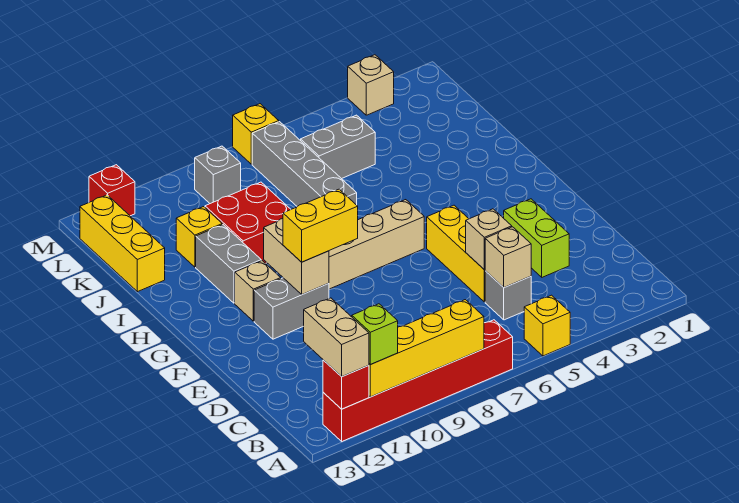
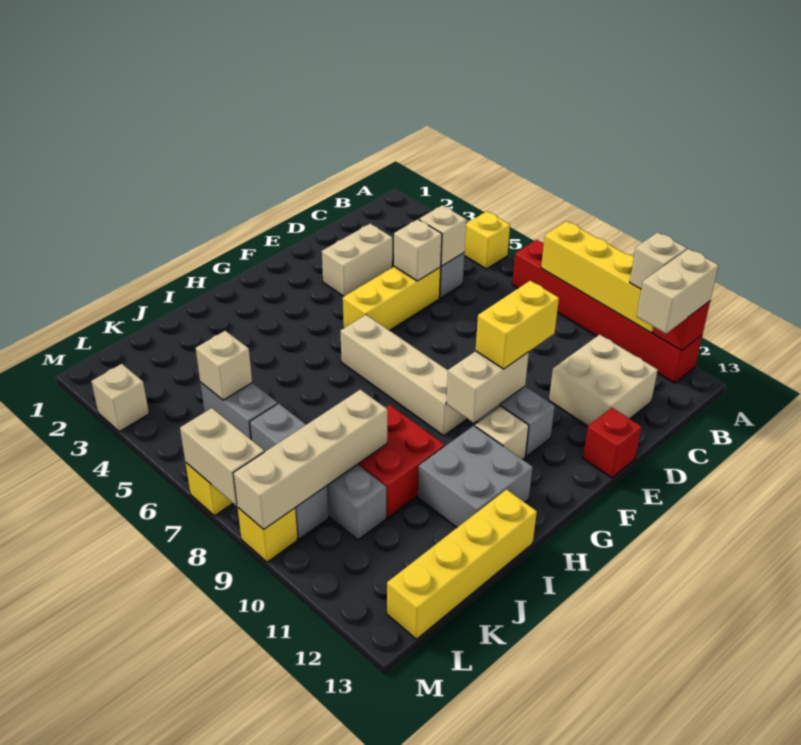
lime 1x1 brick [352,304,398,365] -> tan 1x1 brick [630,232,687,289]
none -> tan 2x2 brick [549,335,658,426]
lime 1x2 brick [504,199,569,277] -> tan 1x2 brick [322,224,392,296]
yellow 1x2 brick [283,189,358,262] -> yellow 1x2 brick turned to [476,281,559,369]
grey 1x2 brick [196,225,261,303] -> grey 2x2 brick [418,426,533,527]
grey 1x4 brick [252,122,357,207] -> grey 1x4 brick turned to [250,403,386,540]
none -> tan 1x4 brick [233,390,387,529]
yellow 1x1 brick [176,207,222,267] -> yellow 1x1 brick moved to [238,508,298,562]
yellow 1x3 brick [80,195,165,292] -> yellow 1x4 brick [387,489,537,639]
none -> tan 1x1 brick [196,331,252,400]
none -> tan 1x2 brick [180,408,264,506]
red 1x1 brick [89,165,135,216] -> red 1x1 brick moved to [583,408,641,478]

